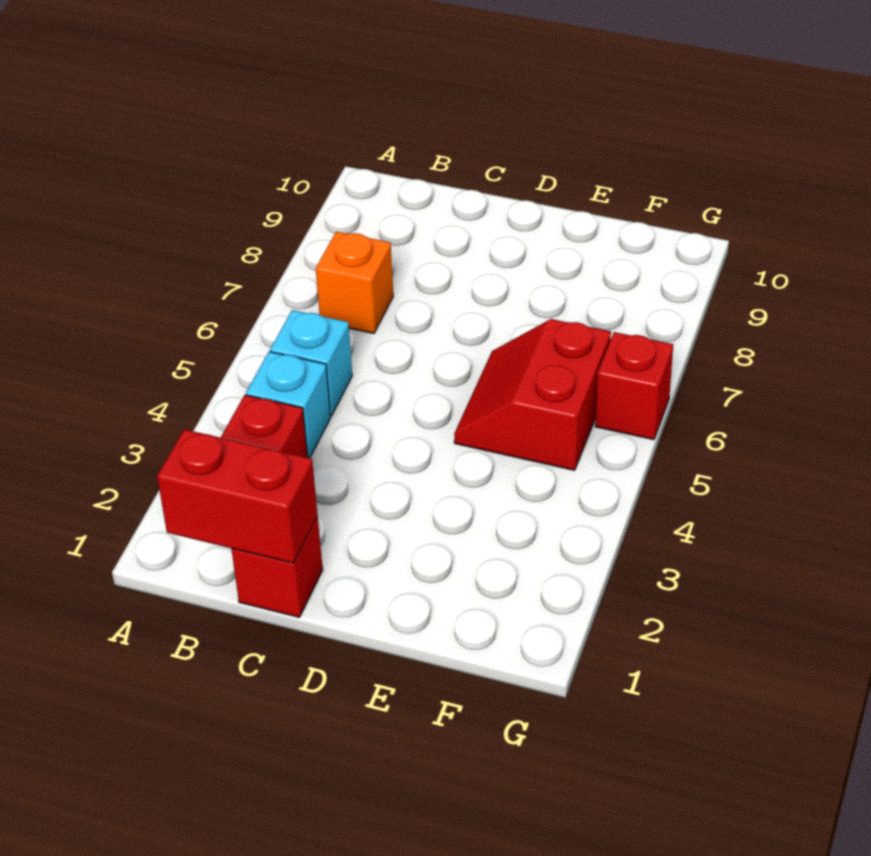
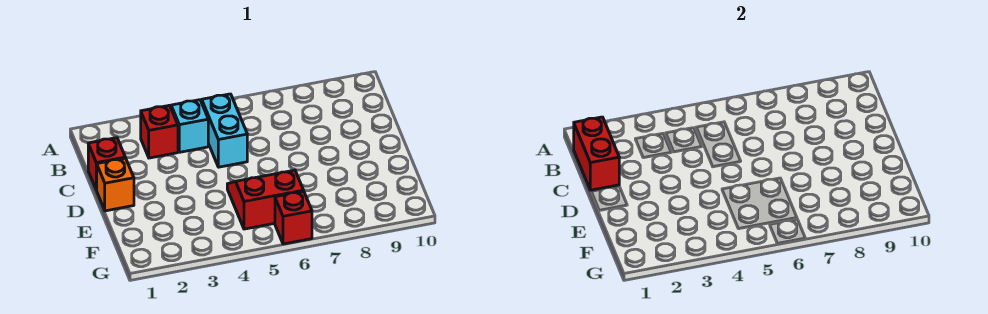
cyan 1x1 brick [270,310,352,416] -> cyan 1x2 brick [202,94,247,167]
orange 1x1 brick [316,232,393,333] -> orange 1x1 brick moved to [97,158,134,211]

